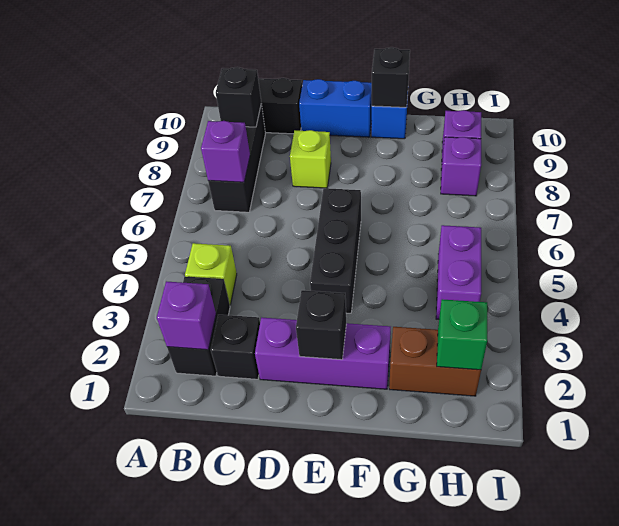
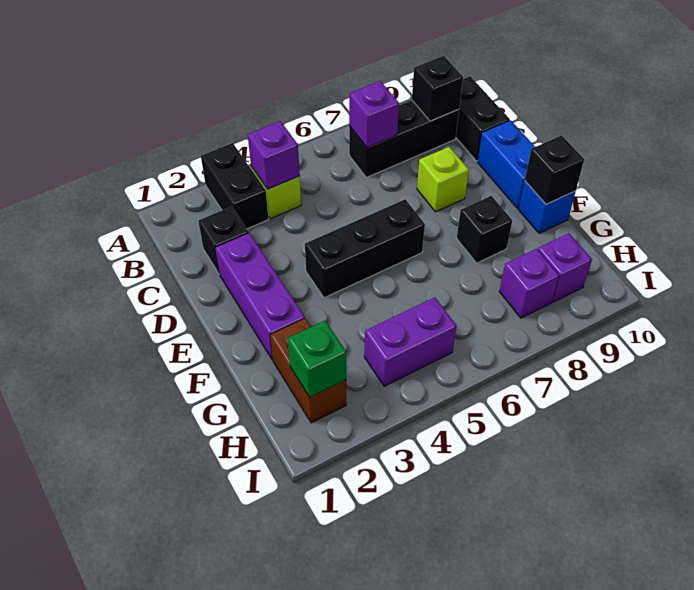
black 1x2 brick [167,277,230,376] -> black 1x2 brick turned to [201,143,268,229]
purple 1x1 brick [157,281,216,350] -> purple 1x1 brick moved to [248,121,300,189]
black 1x1 brick [296,290,346,360] -> black 1x1 brick moved to [457,196,512,263]

